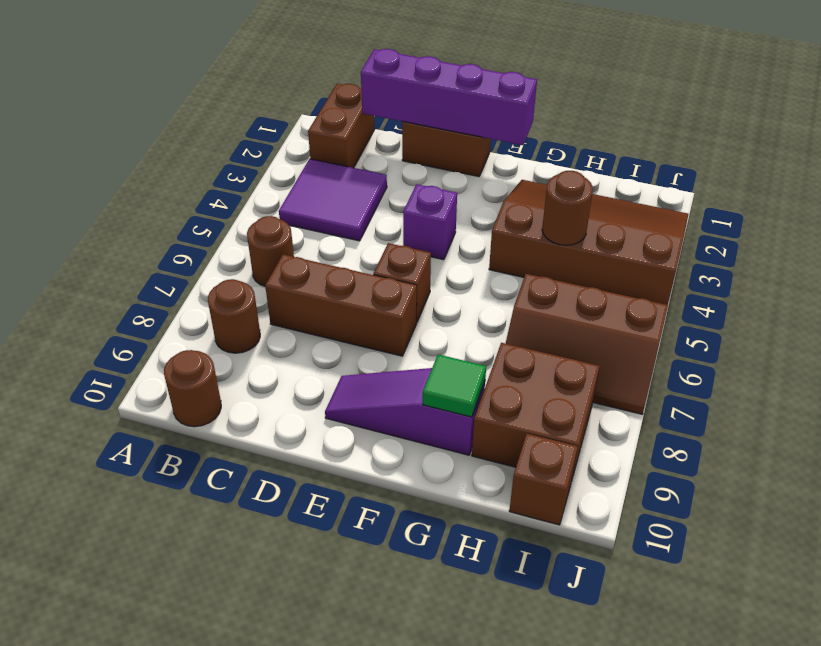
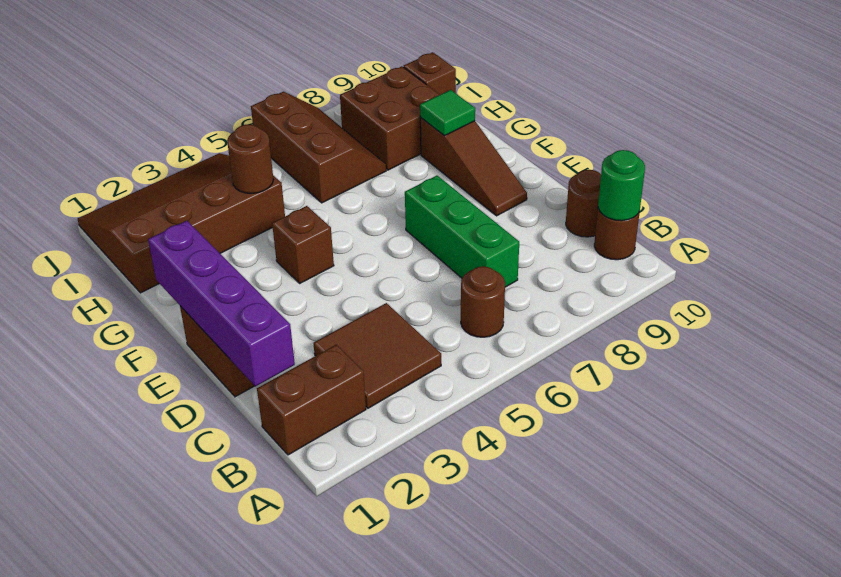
purple 2x2 tile [279,159,387,241] -> brown 2x2 tile [313,303,441,408]
brown 1x1 round brick [208,279,260,353] -> brown 1x1 round brick moved to [566,170,601,237]
none -> green 1x1 round brick [598,150,645,221]
brown 1x3 brick [265,255,417,356] -> green 1x3 brick [405,176,519,287]
purple 1x1 brick [403,184,457,260] -> none
brown 1x1 brick [373,243,431,322] -> brown 1x1 brick moved to [272,206,334,283]
purple 1x3 slope [325,368,485,455] -> brown 1x3 slope [420,117,527,216]
brown 3x4 slope [489,180,688,305] -> brown 3x4 slope turned to [78,153,285,293]

